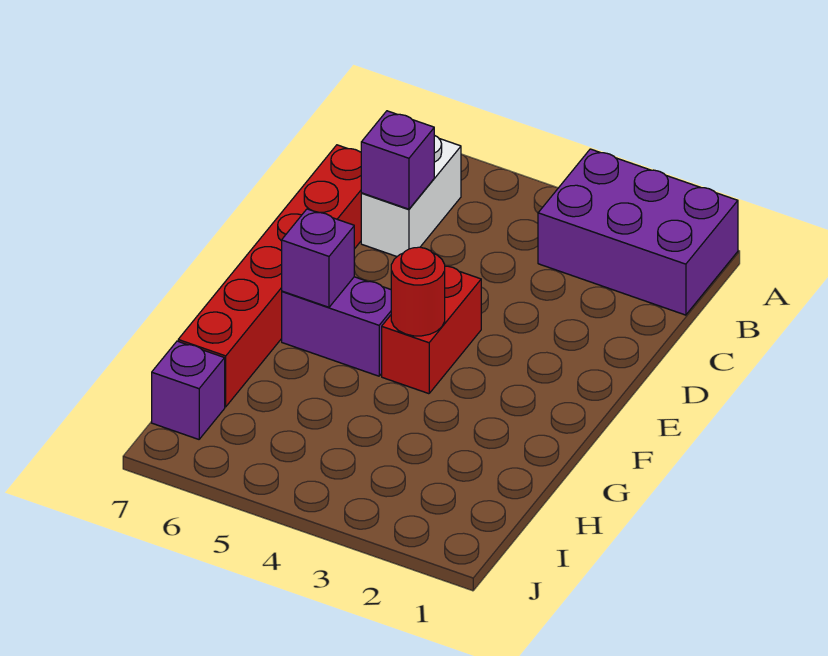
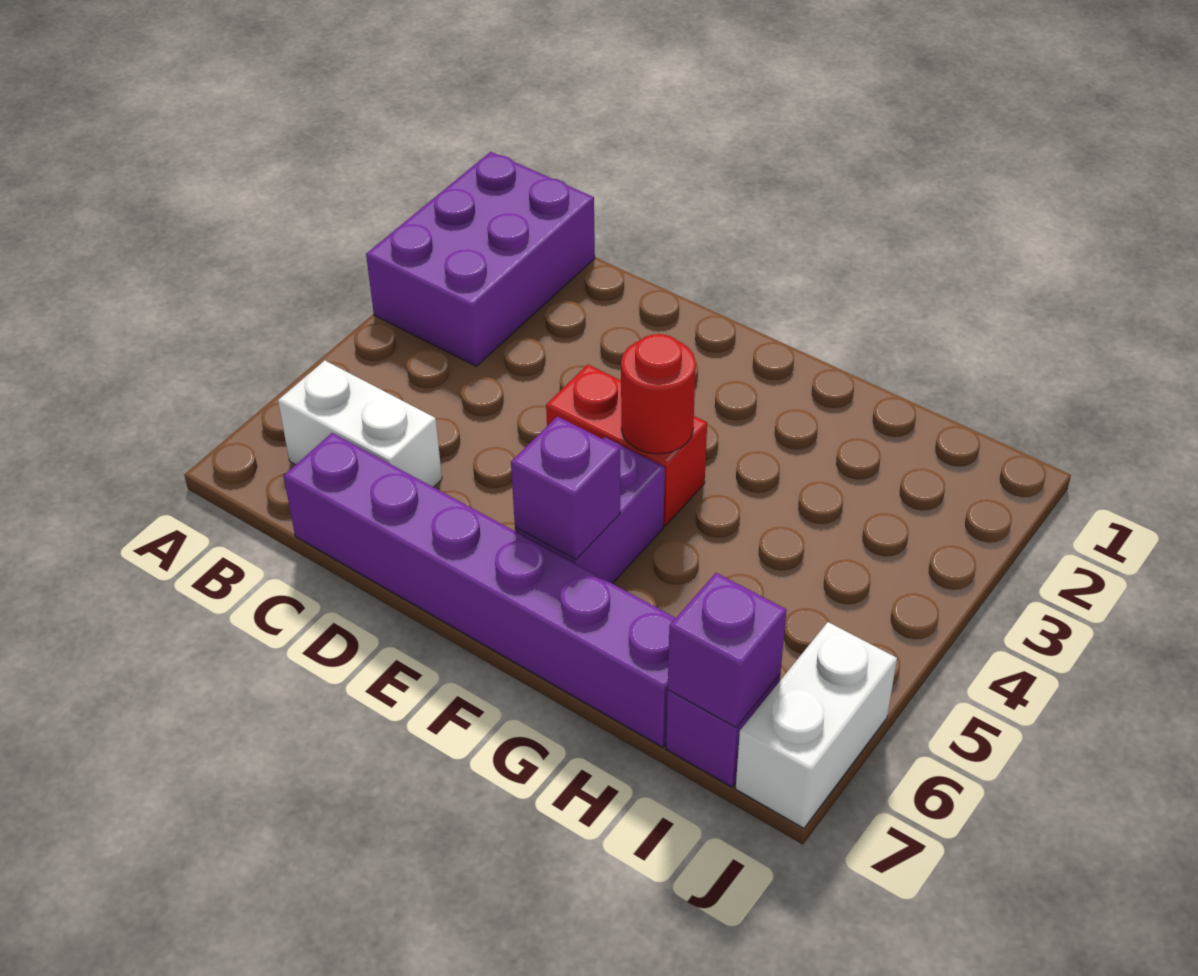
purple 1x1 brick [361,111,434,209] -> purple 1x1 brick moved to [668,573,787,727]
red 1x6 brick [178,145,361,407] -> purple 1x6 brick [284,433,675,747]
none -> white 1x2 brick [736,622,897,828]

